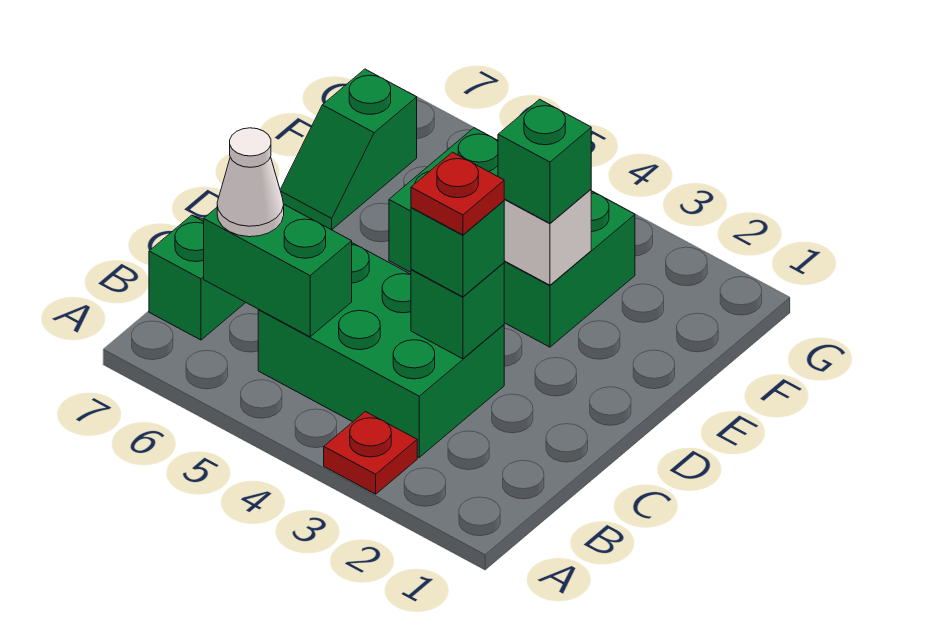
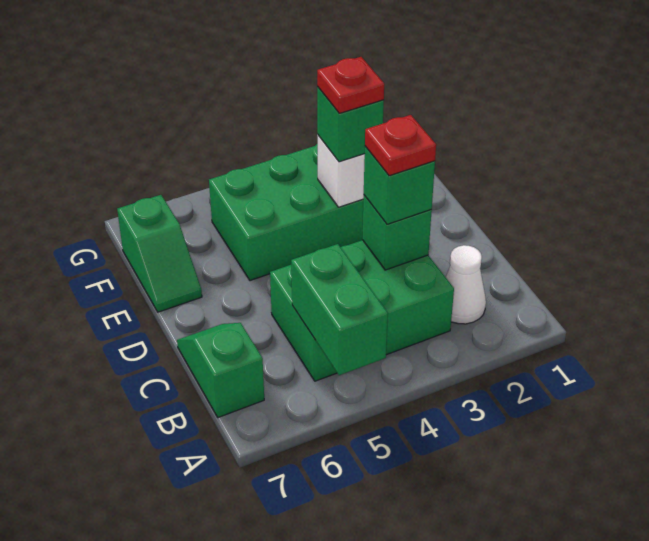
red 1x1 plate [324,412,417,494] -> red 1x1 plate moved to [317,57,384,113]
green 1x2 brick [204,205,352,337] -> green 1x2 brick turned to [291,244,388,375]
white 1x1 cone [217,128,284,237] -> white 1x1 cone moved to [446,245,486,324]

